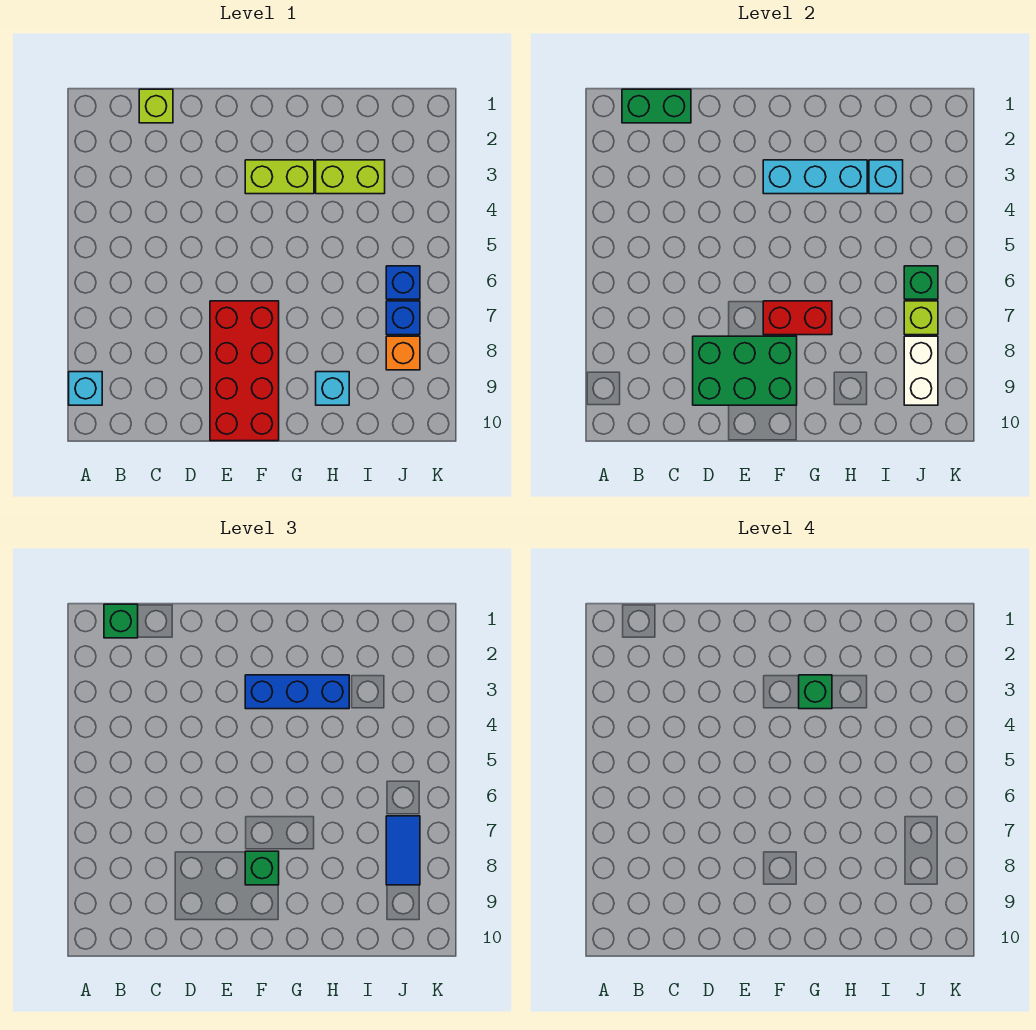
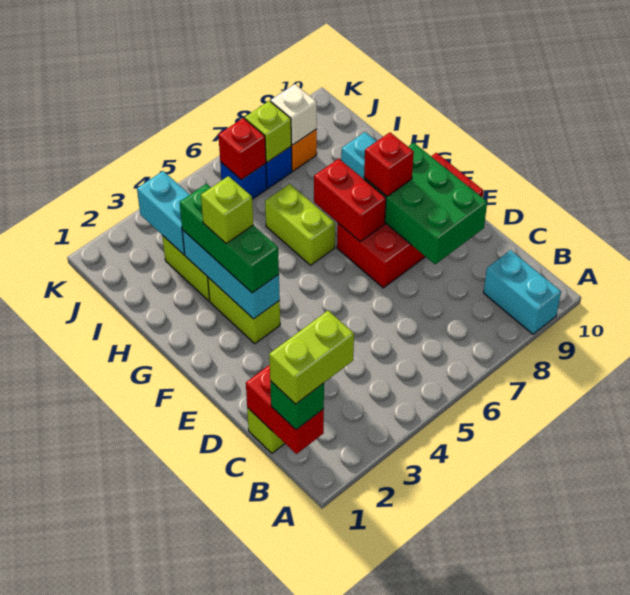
cyan 1x1 brick [69,372,102,405] -> cyan 1x2 brick [484,250,561,334]
green 1x2 brick [622,89,691,123] -> red 1x2 brick [246,365,324,454]
none -> lime 1x2 brick [269,311,354,404]
blue 1x3 brick [245,675,349,709] -> green 1x3 brick [180,184,279,293]
green 1x1 brick [245,851,279,885] -> red 1x1 brick [364,133,414,196]
green 1x1 brick [799,675,832,709] -> lime 1x1 brick [201,176,253,243]
none -> lime 1x2 brick [265,184,335,265]
cyan 1x1 brick [869,160,903,194] -> cyan 1x2 brick [137,171,190,255]
green 1x1 brick [904,266,938,299] -> red 1x1 brick [218,118,266,180]
blue 1x2 tile [386,816,420,885] -> none
white 1x2 brick [904,336,938,405] -> white 1x1 brick [271,84,317,145]

